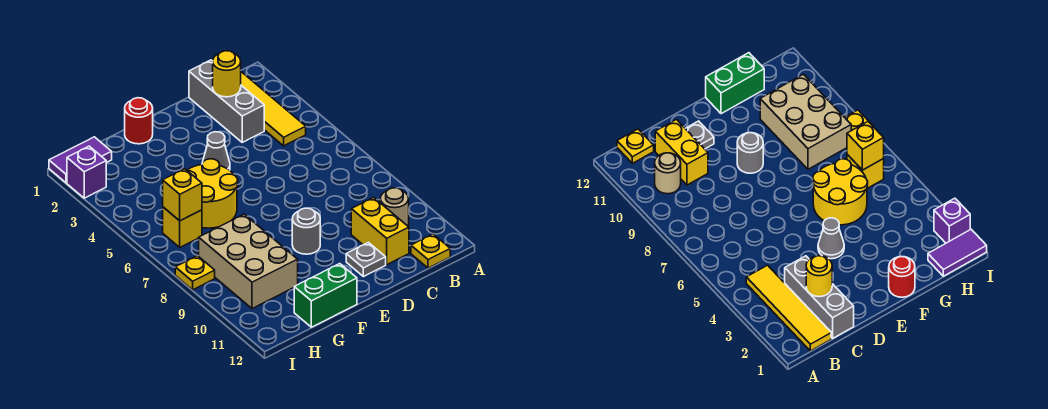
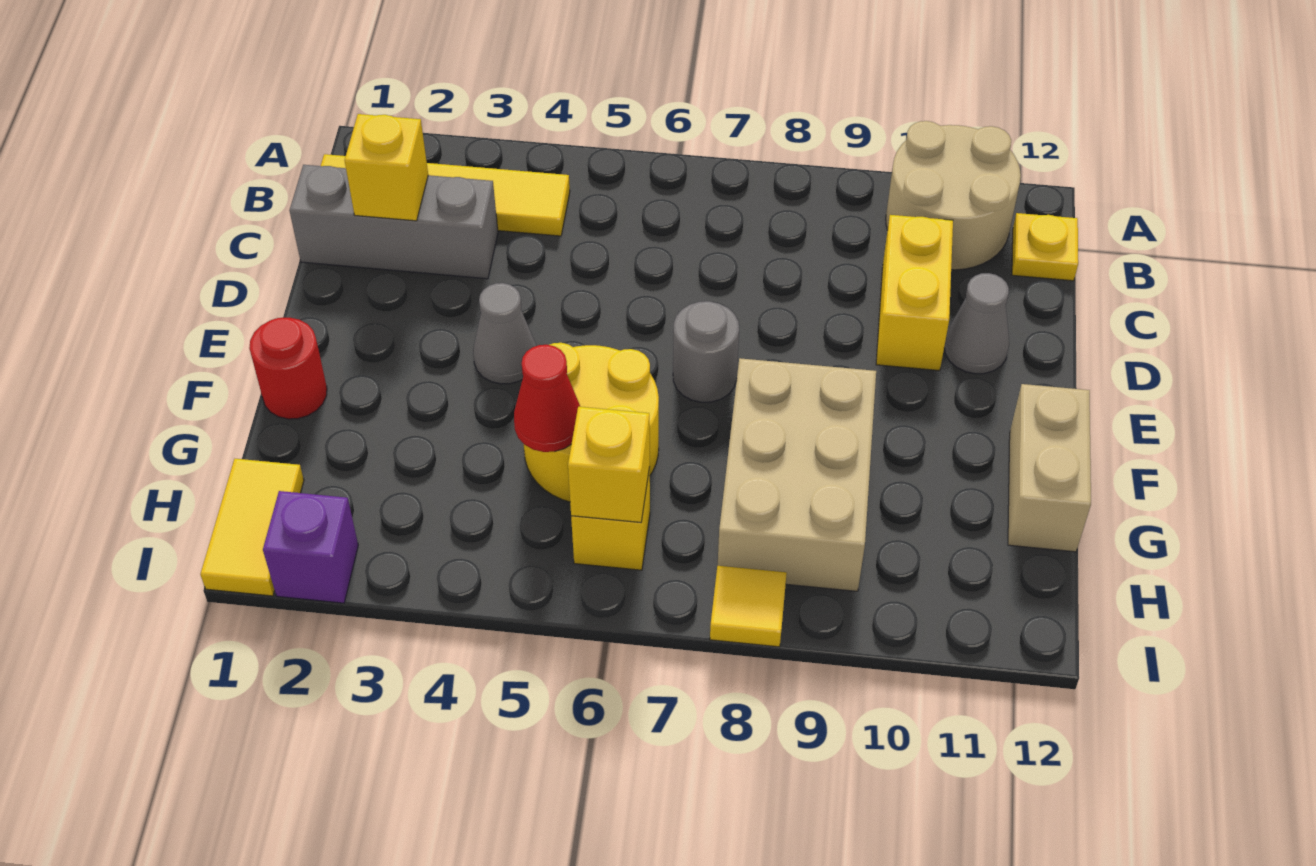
tan 1x1 round brick [380,188,409,226] -> tan 2x2 round brick [886,121,1021,270]
yellow 1x1 round brick [213,51,241,97] -> yellow 1x1 brick [345,114,428,221]
yellow 1x2 brick [351,197,409,265] -> yellow 1x2 brick turned to [876,215,953,371]
grey 1x1 plate [346,242,386,277] -> grey 1x1 cone [944,273,1009,374]
grey 1x1 round brick [292,208,320,254] -> grey 1x1 round brick moved to [673,301,739,402]
green 1x2 brick [294,264,357,327] -> tan 1x2 brick [1008,384,1091,552]
none -> red 1x1 cone [514,345,580,452]
tan 2x3 brick [199,214,298,309] -> tan 2x3 brick turned to [718,358,876,591]
purple 1x2 tile [49,137,112,183] -> yellow 1x2 tile [200,459,304,596]
yellow 1x1 plate [175,256,215,290] -> yellow 1x1 tile [710,566,787,647]

